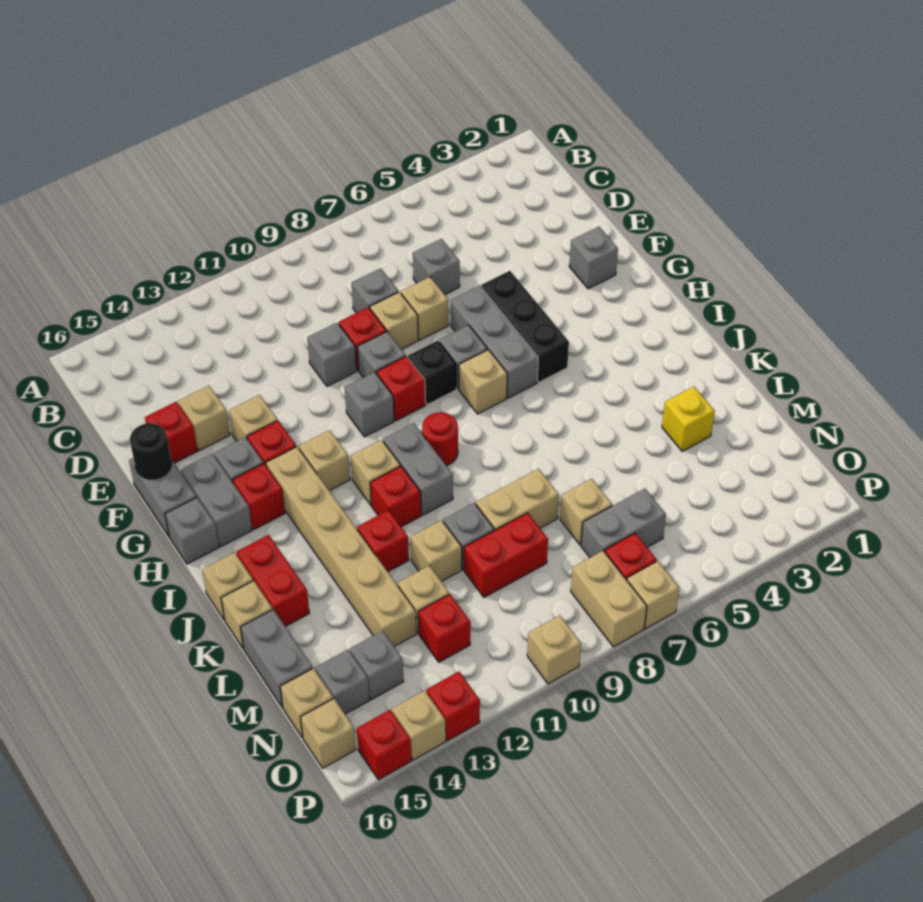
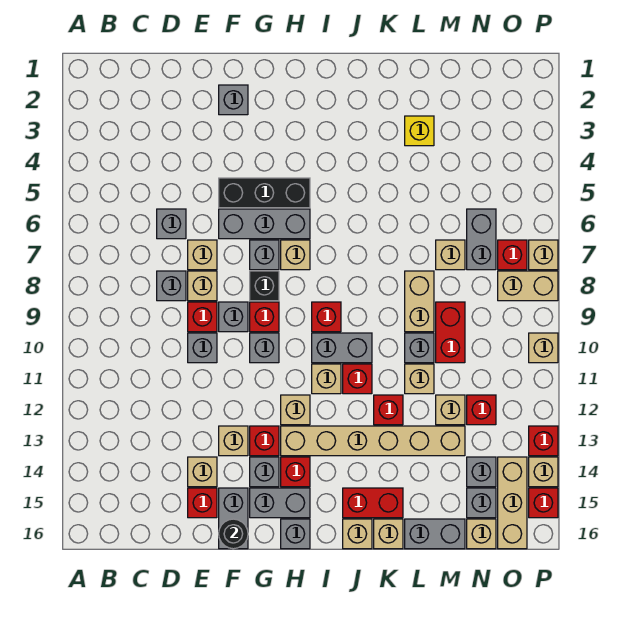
grey 1x2 brick [129,458,197,536] -> grey 1x2 brick turned to [219,488,248,549]
red 1x1 round brick [422,412,458,466] -> red 1x1 brick [312,302,341,332]
tan 1x1 brick [301,699,356,768] -> tan 1x3 brick [498,457,527,549]

